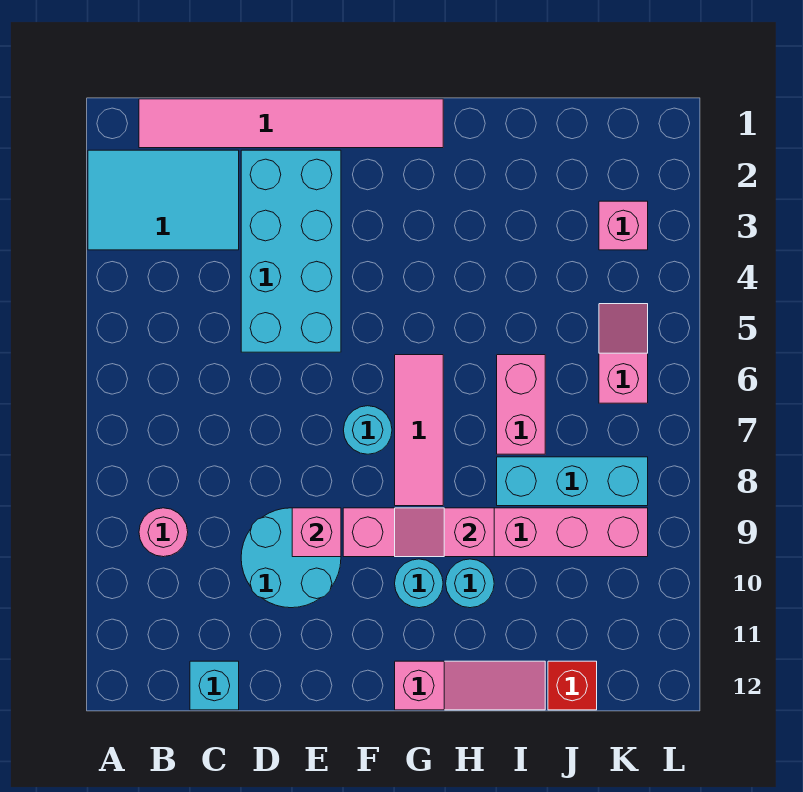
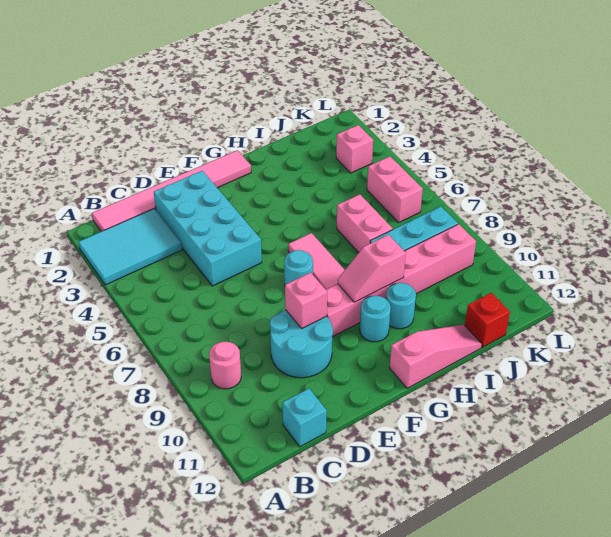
pink 1x2 slope [599,304,648,403] -> pink 1x2 brick [367,157,423,222]

